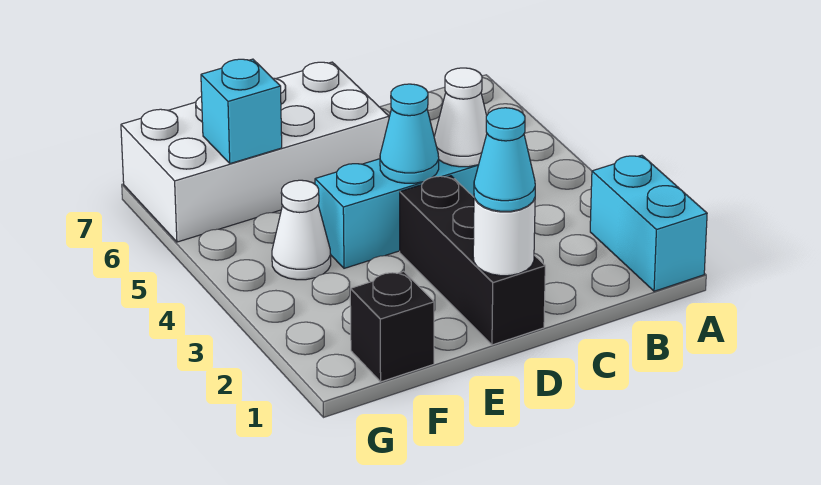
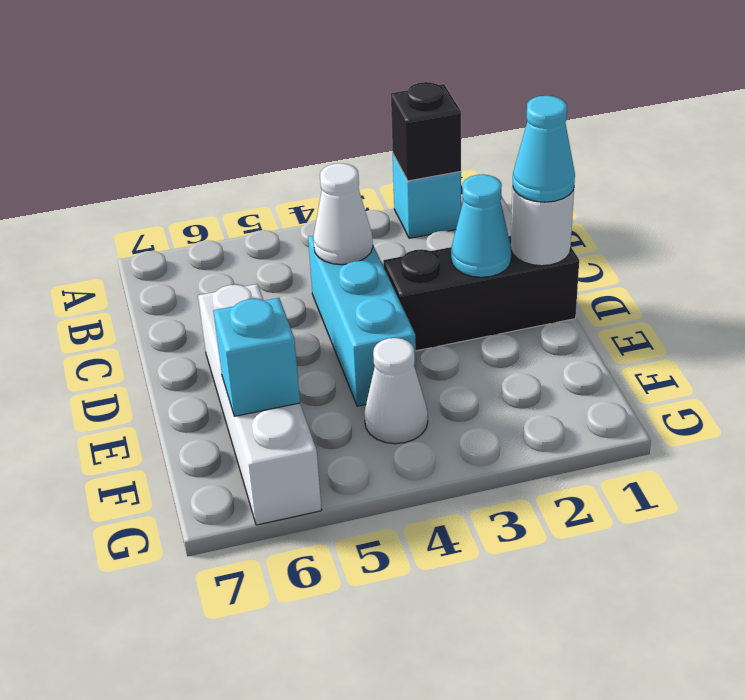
cyan 1x2 brick [590,155,707,291] -> cyan 1x1 brick [393,155,461,238]
cyan 1x1 cone [380,84,439,183] -> cyan 1x1 cone moved to [451,174,511,277]
white 2x4 brick [121,62,389,242] -> white 1x4 brick [198,284,322,525]
black 1x1 brick [350,271,434,382] -> black 1x1 brick moved to [391,82,461,181]

